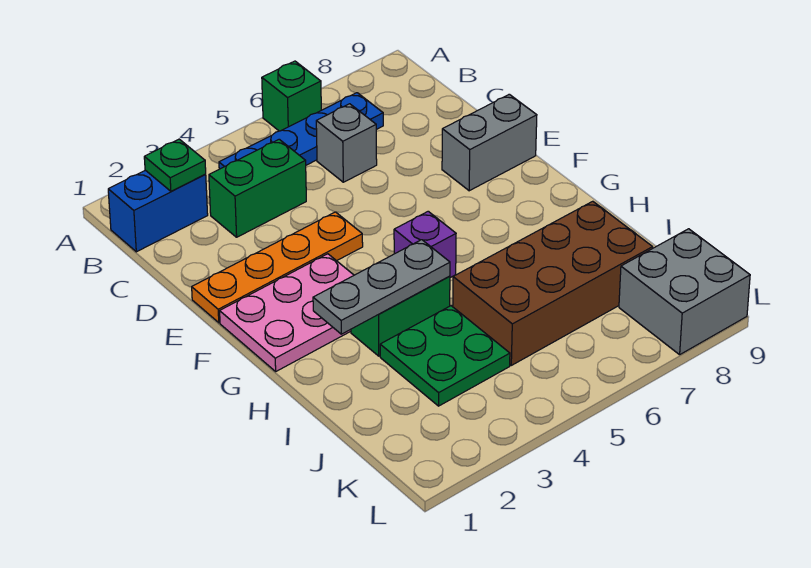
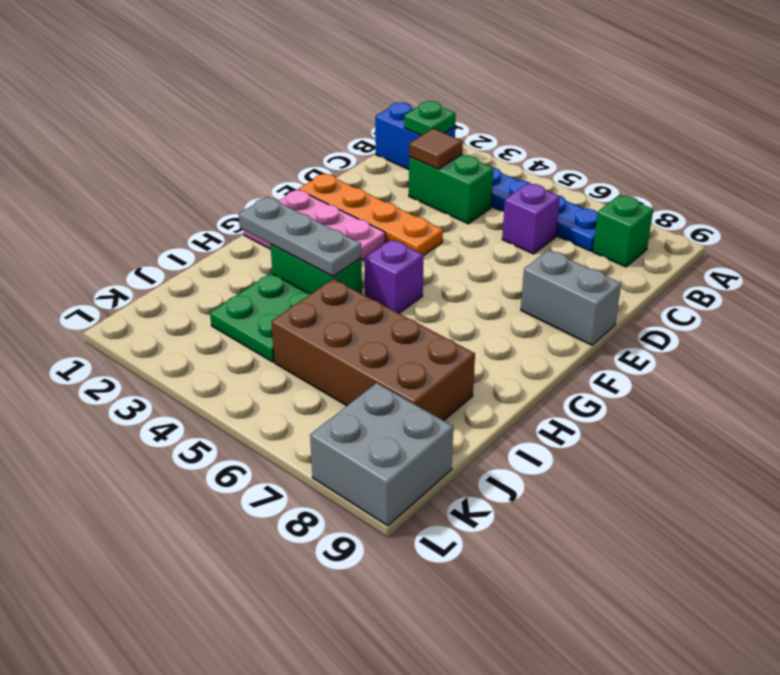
green 1x1 brick [262,61,321,131] -> green 1x1 brick moved to [593,195,653,267]
none -> brown 1x1 tile [409,129,463,169]
grey 1x1 brick [316,104,377,182] -> purple 1x1 brick [502,183,560,254]

